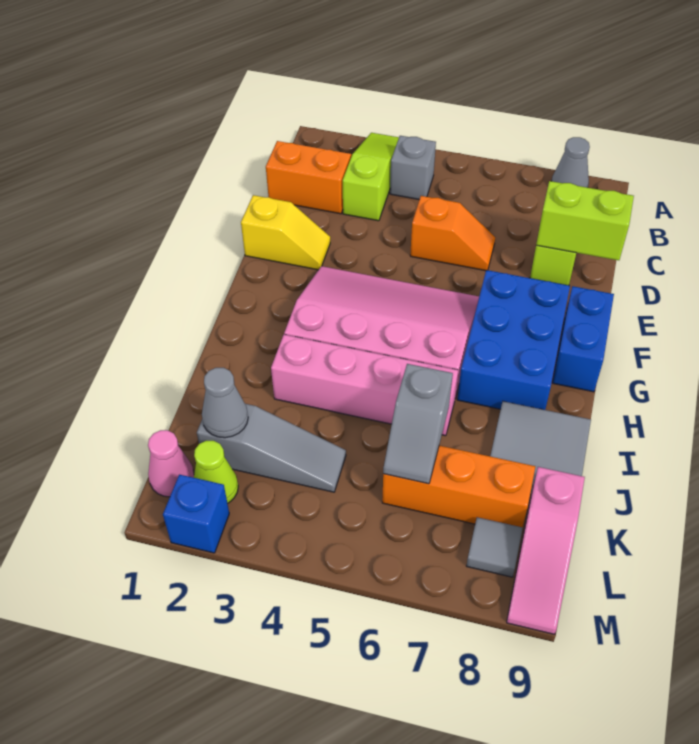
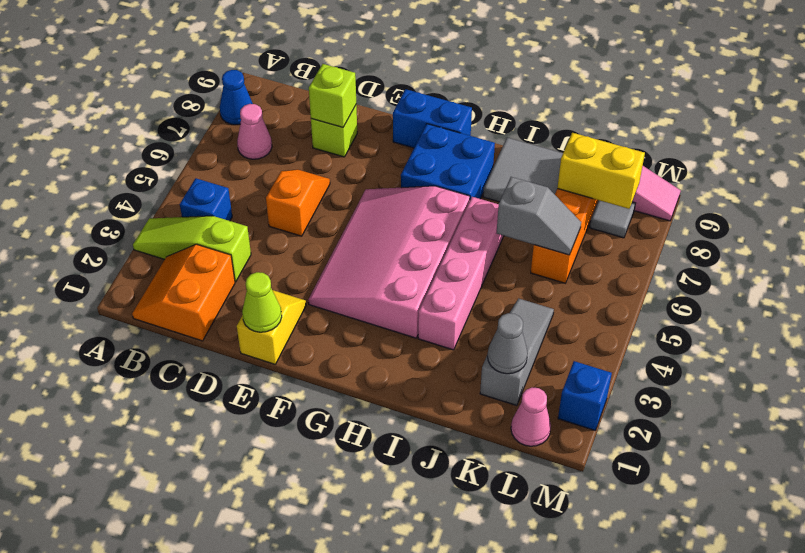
grey 1x1 cone [552,137,590,188] -> blue 1x1 cone [220,70,253,125]
grey 1x1 brick [390,136,436,200] -> blue 1x1 brick [180,178,232,221]
none -> pink 1x1 cone [237,104,272,159]
lime 1x2 brick [536,181,634,260] -> lime 1x1 brick [309,64,356,127]
blue 2x3 brick [457,270,570,410] -> blue 2x2 brick [401,124,495,199]
none -> yellow 1x2 brick [557,133,645,209]
lime 1x1 cone [194,441,238,503] -> lime 1x1 cone moved to [242,272,282,332]

